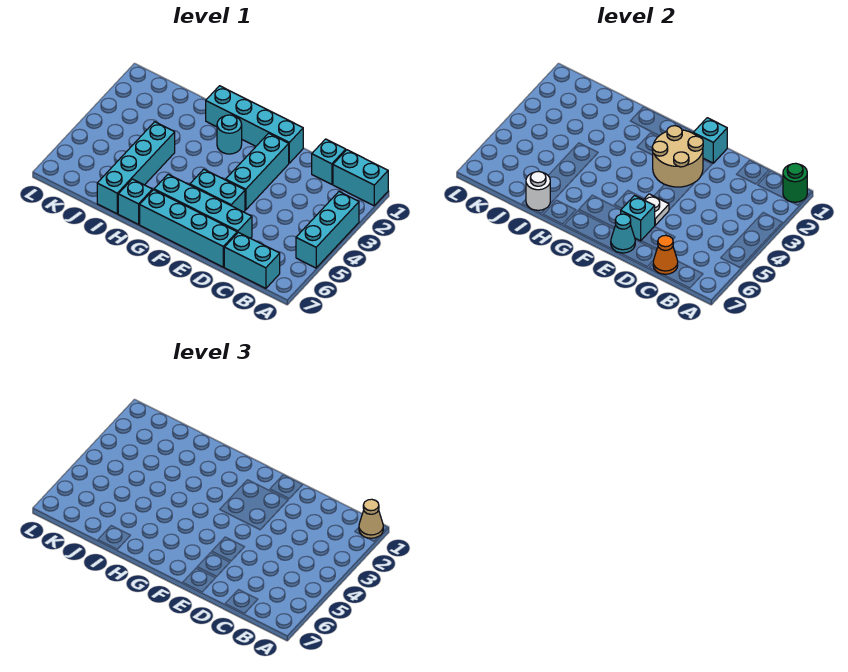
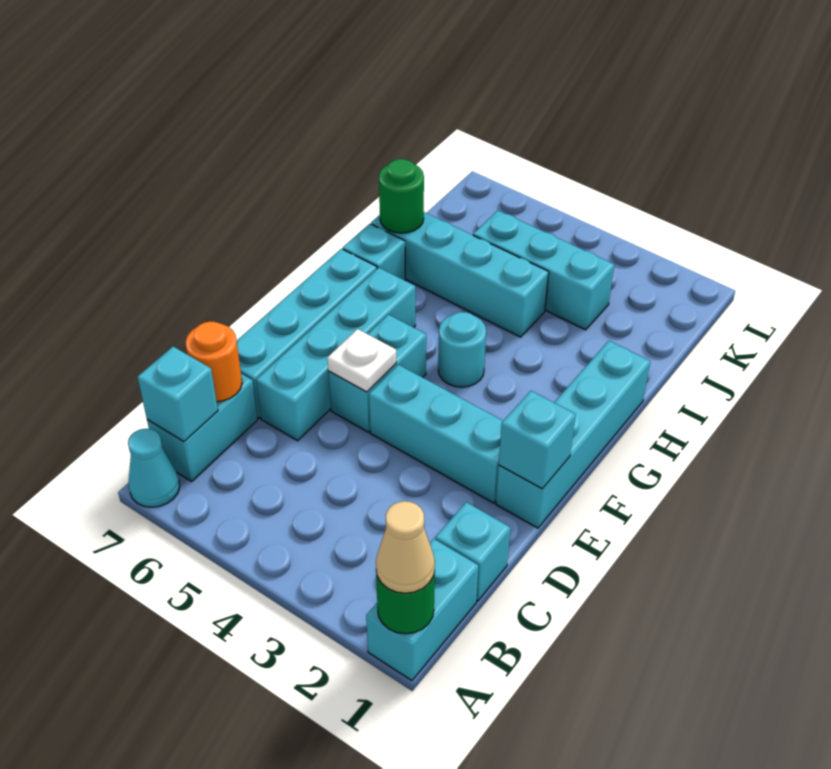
cyan 1x3 brick [296,192,359,268] -> cyan 1x3 brick moved to [473,211,614,330]
orange 1x1 cone [653,235,678,274] -> orange 1x1 round brick [186,322,242,402]
tan 2x2 round brick [652,126,703,187] -> none
cyan 1x1 brick [621,196,655,241] -> cyan 1x1 brick moved to [138,347,218,442]
cyan 1x1 cone [611,214,635,253] -> cyan 1x1 cone moved to [128,429,180,507]
cyan 1x1 round brick [217,115,242,154] -> cyan 1x1 round brick moved to [438,312,486,387]
white 1x1 round brick [526,171,550,210] -> green 1x1 round brick [379,159,424,233]

